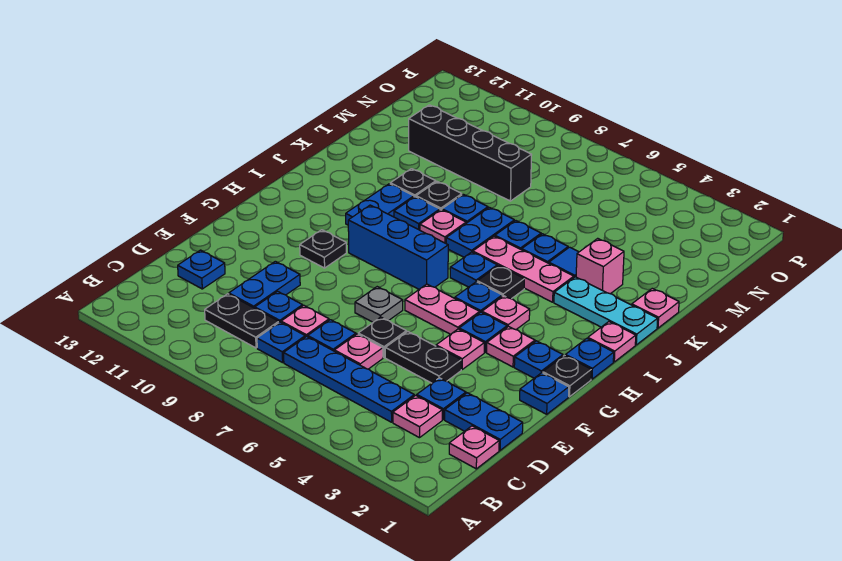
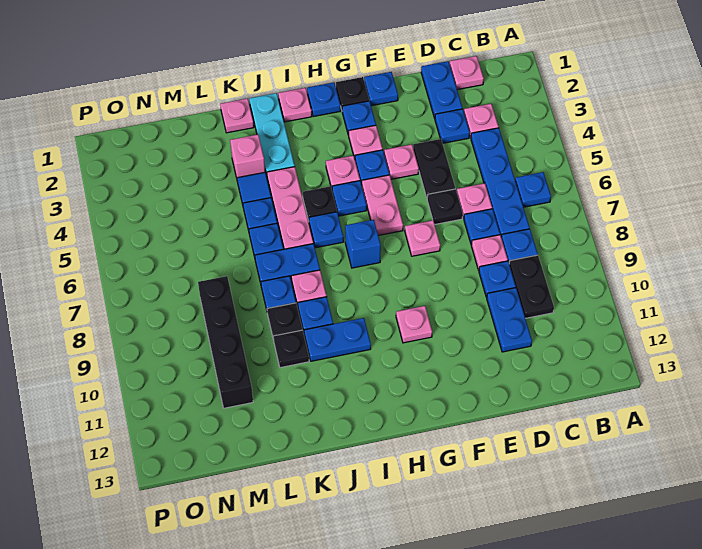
blue 1x2 plate [229,261,300,308] -> blue 1x2 plate turned to [487,288,532,352]
blue 1x1 plate [178,250,225,289] -> blue 1x1 plate moved to [515,172,551,207]
grey 1x1 plate [355,287,403,322] -> pink 1x1 plate [405,220,440,256]
black 1x1 plate [300,230,346,268] -> pink 1x1 plate [396,306,432,343]
blue 1x3 brick [348,205,448,289] -> blue 1x1 brick [345,220,381,268]

